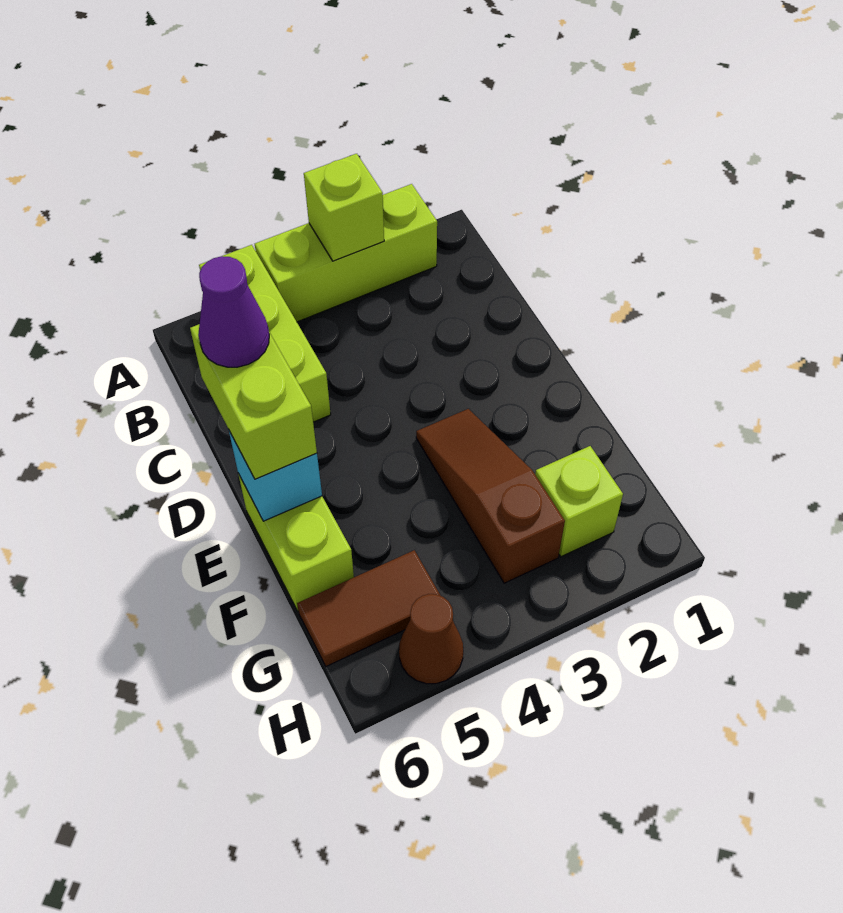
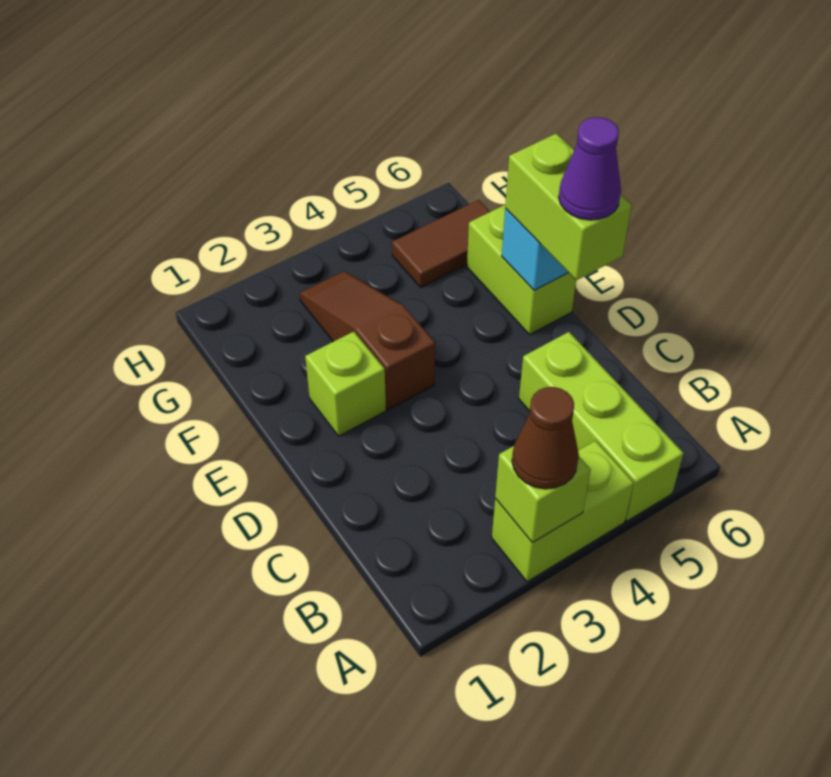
lime 1x3 brick [255,184,437,322] -> lime 1x2 brick [492,441,634,582]
brown 1x3 slope [416,409,565,583] -> brown 1x3 slope turned to [300,271,435,410]
lime 1x1 brick [535,446,623,557] -> lime 1x1 brick moved to [305,332,386,436]
brown 1x1 cone [399,594,463,684] -> brown 1x1 cone moved to [512,387,579,489]

